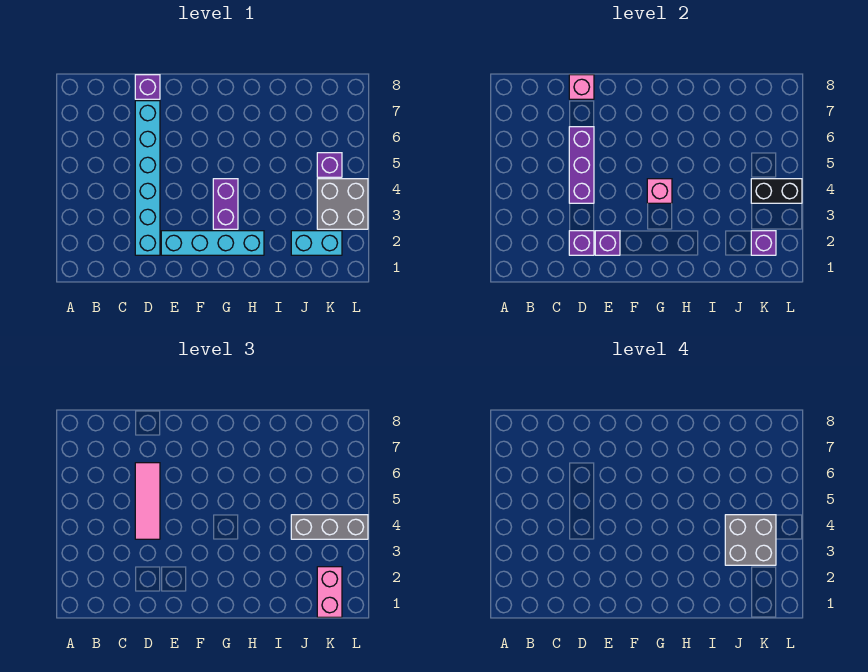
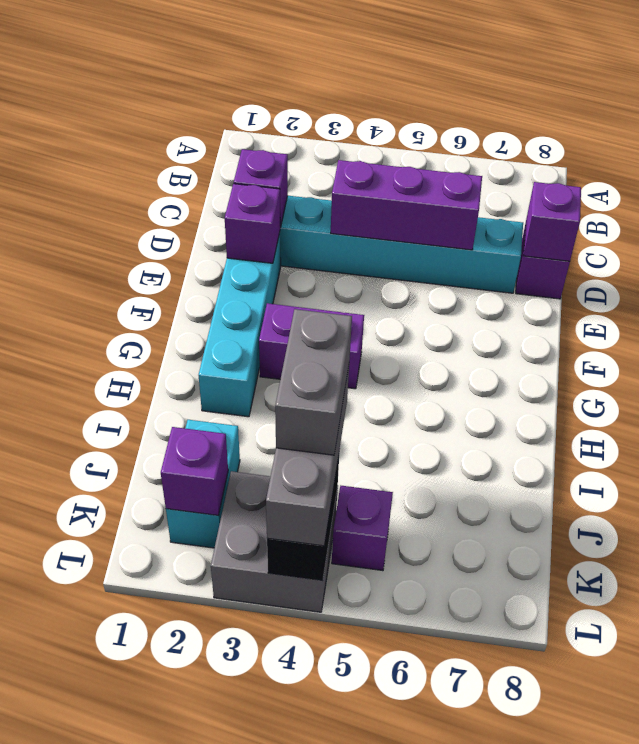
pink 1x3 tile [135,463,160,539] -> none
pink 1x1 brick [569,75,594,99] -> purple 1x1 brick [523,182,581,261]
pink 1x1 brick [647,179,672,203] -> none
grey 2x2 brick [725,515,776,565] -> grey 1x2 brick [275,309,352,455]
pink 1x2 brick [317,567,342,617] -> none

